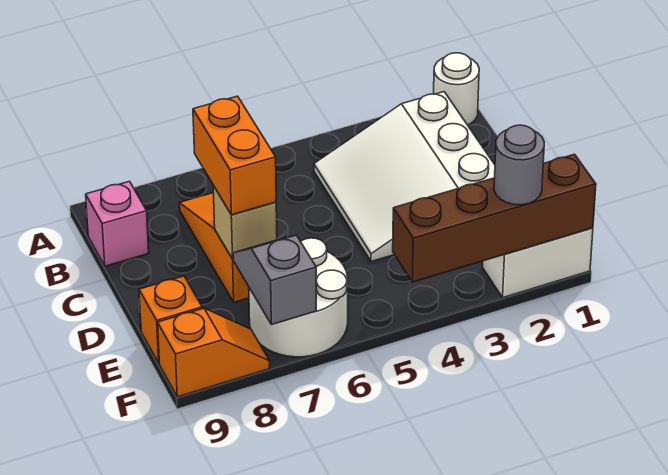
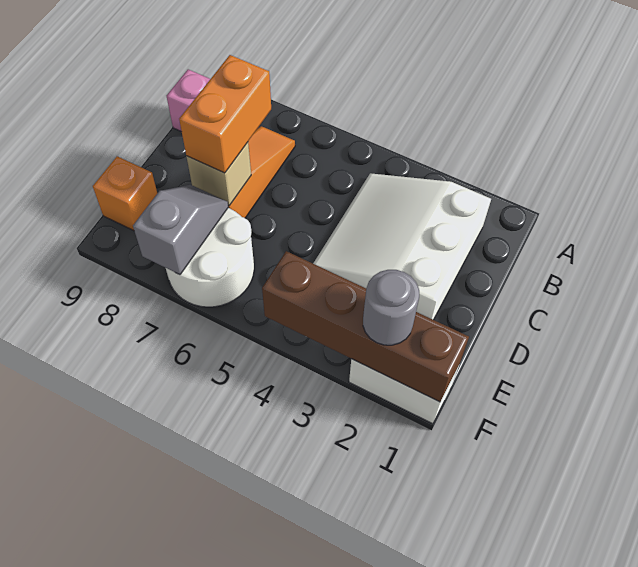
white 1x1 round brick [434,53,479,125] -> none
orange 1x2 slope [158,308,270,397] -> none

